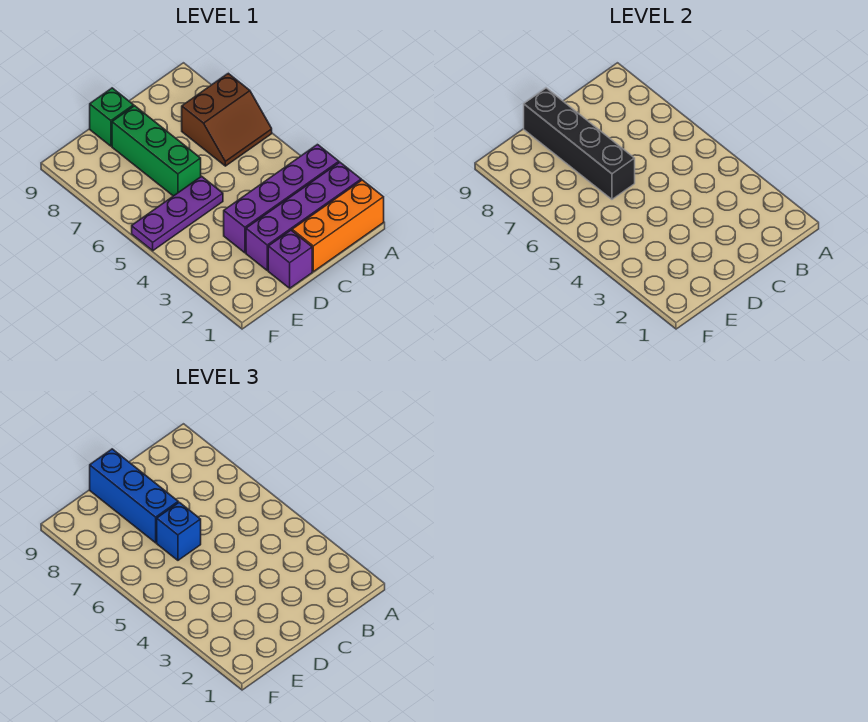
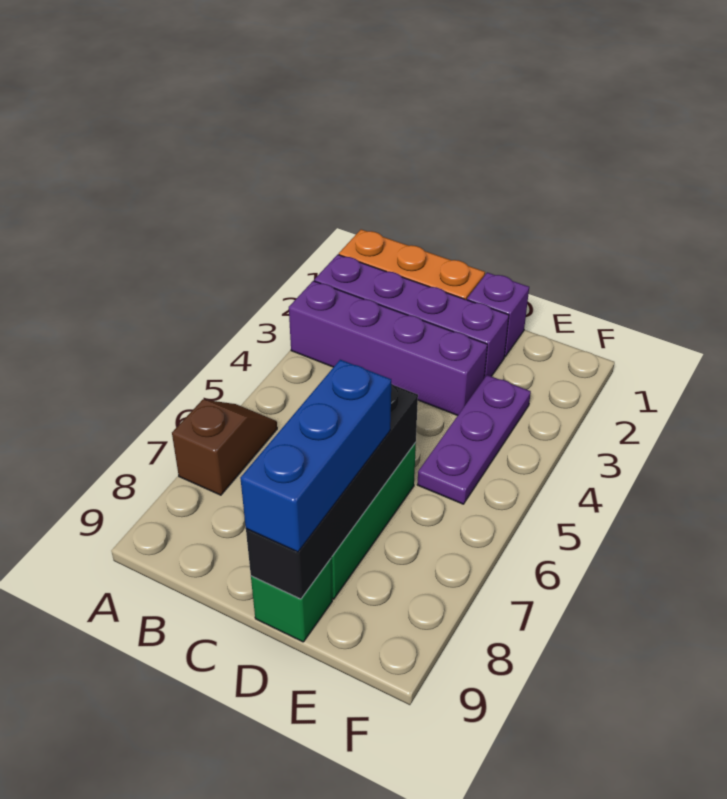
brown 2x2 slope [182,73,272,166] -> brown 1x2 slope [172,400,277,495]
purple 1x3 plate [132,176,223,251] -> purple 1x3 plate turned to [417,375,531,504]
blue 1x1 brick [157,502,201,560] -> none

